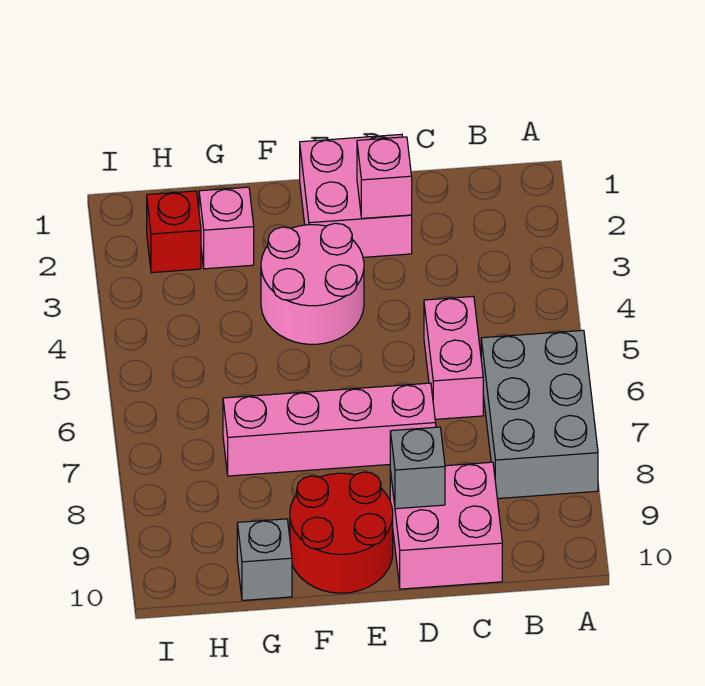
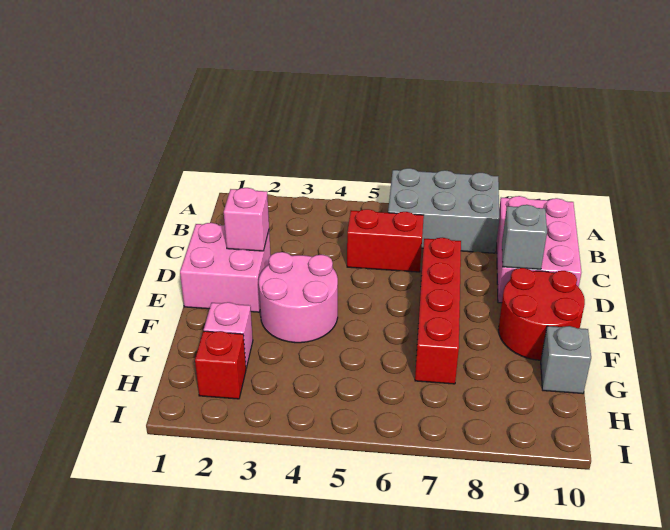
pink 1x2 brick [424,296,483,419] -> red 1x2 brick [347,209,424,272]
pink 2x2 brick [390,462,502,589] -> pink 2x3 brick [497,196,581,303]
pink 1x4 brick [223,383,436,476] -> red 1x4 brick [415,238,461,384]

